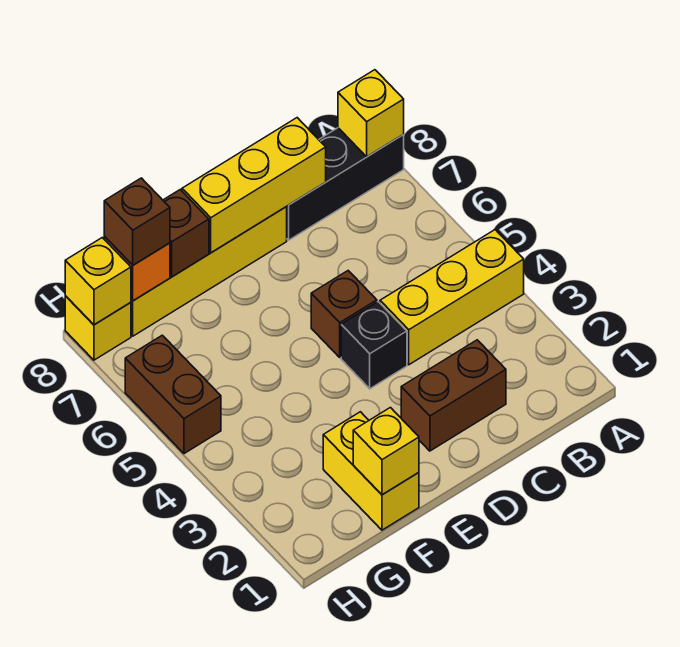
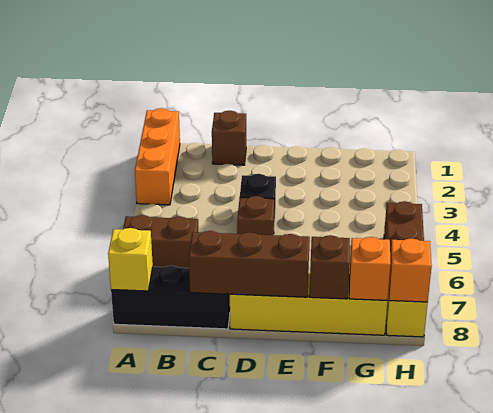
none -> orange 1x3 brick [135,108,180,205]
yellow 1x3 brick [380,230,524,365] -> none
brown 1x2 brick [401,340,506,451] -> brown 1x2 brick moved to [123,215,198,268]
yellow 1x3 brick [182,118,326,253] -> brown 1x3 brick [189,231,310,297]
yellow 1x2 brick [323,412,419,530] -> none
yellow 1x1 brick [353,408,419,495] -> none
brown 1x1 brick [104,178,170,265] -> brown 1x1 brick moved to [212,111,246,165]
yellow 1x1 brick [65,238,131,325] -> orange 1x1 brick [389,238,432,302]

